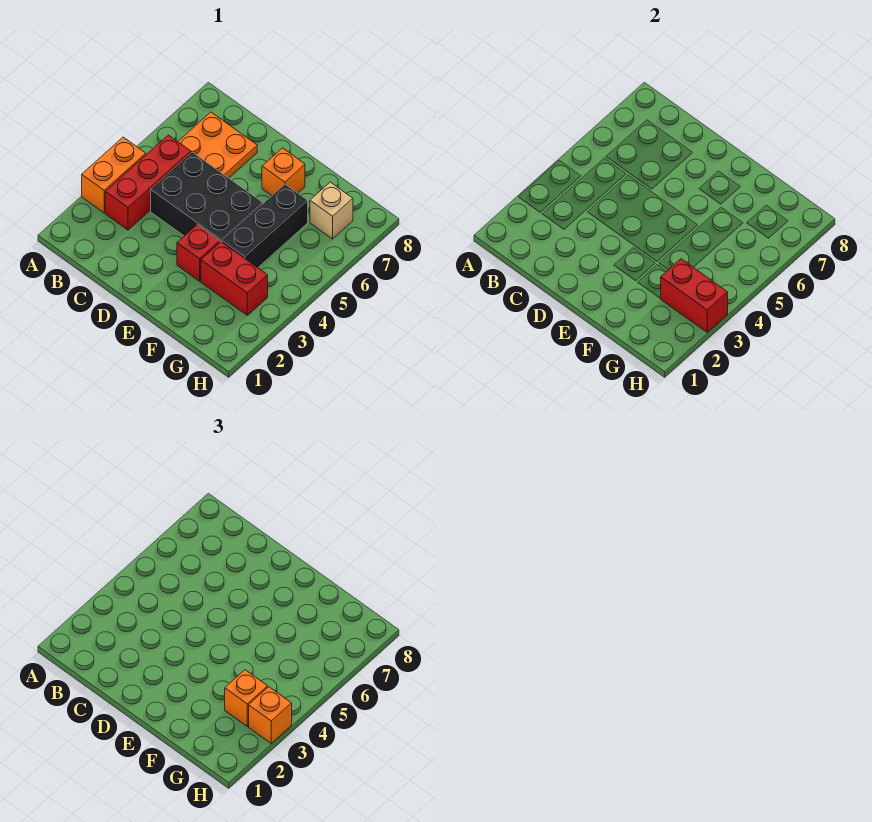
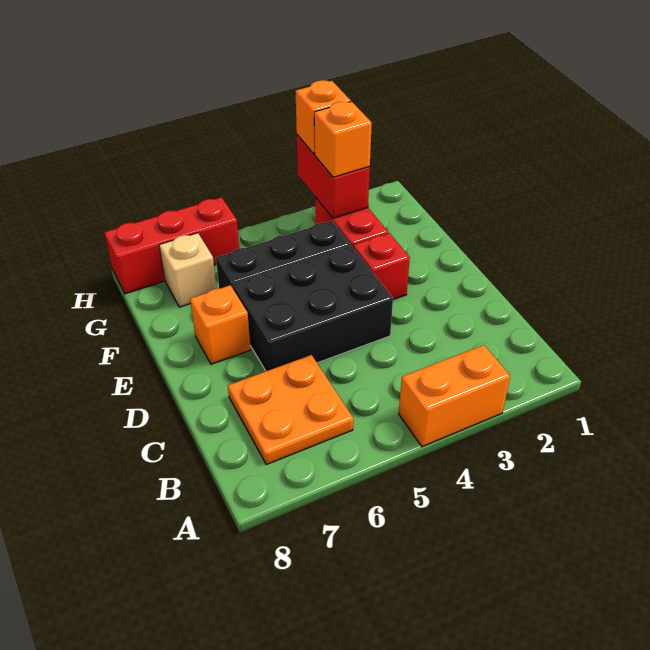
red 1x3 brick [105,135,191,230] -> red 1x3 brick moved to [104,197,239,294]
black 2x3 brick [151,152,263,242] -> black 2x3 brick turned to [233,246,393,371]

